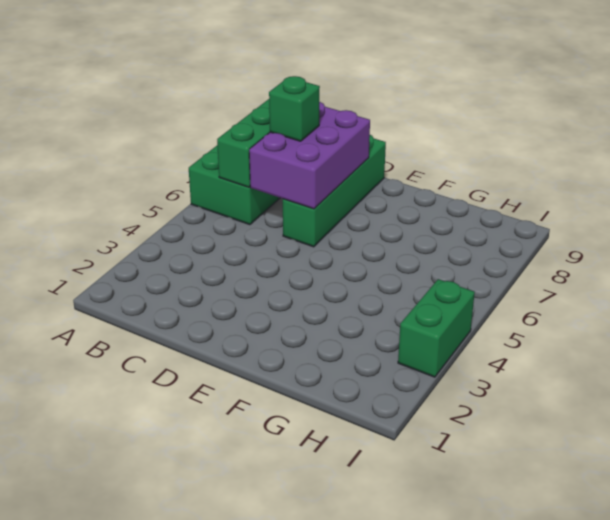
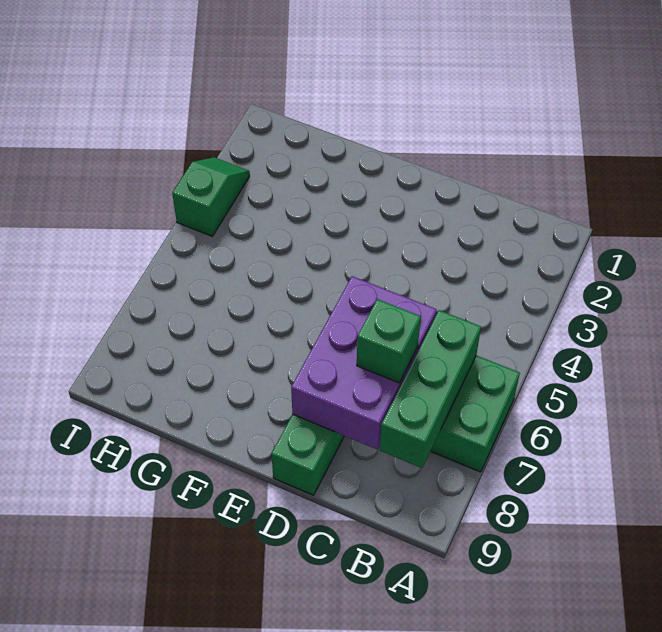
green 1x2 brick [398,279,475,377] -> green 1x2 slope [172,157,250,236]

